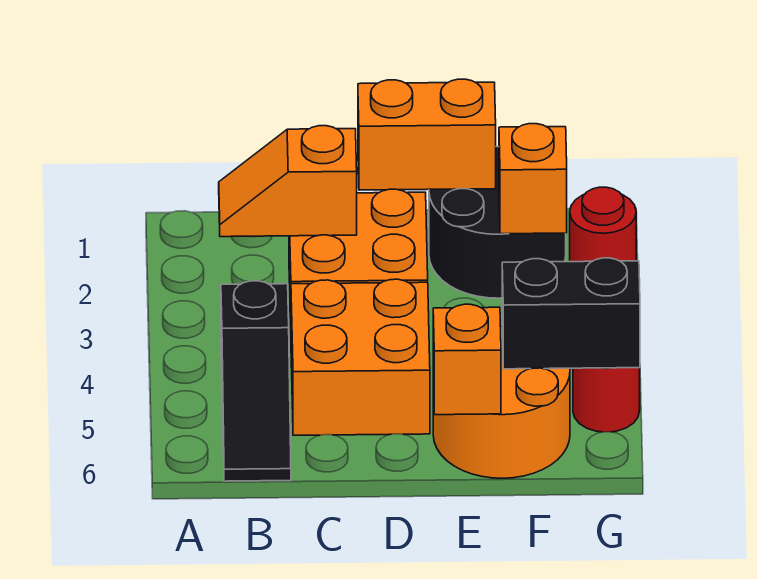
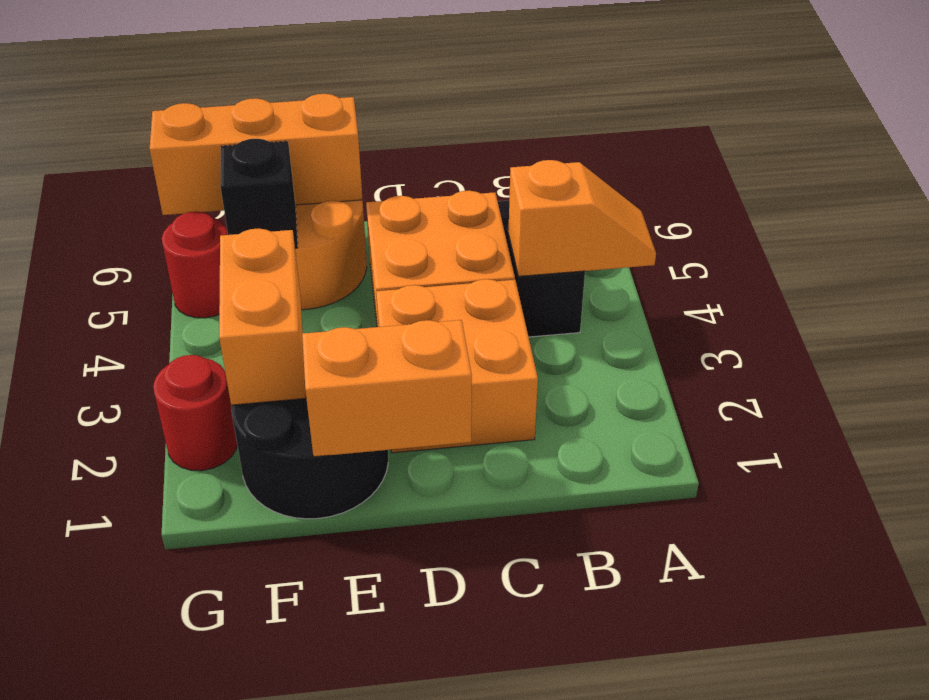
orange 1x2 slope [219,126,357,237] -> orange 1x2 slope moved to [508,160,656,276]
orange 1x1 brick [433,304,501,415] -> orange 1x3 brick [150,94,363,215]
orange 1x1 brick [499,124,567,234] -> orange 1x2 brick [219,229,306,405]
black 1x2 brick [502,258,640,369] -> black 1x1 brick [220,139,298,248]

